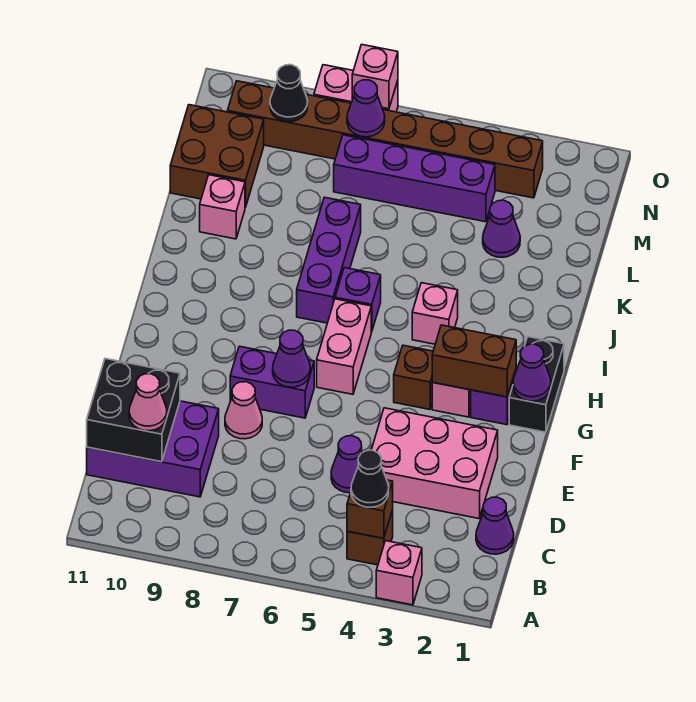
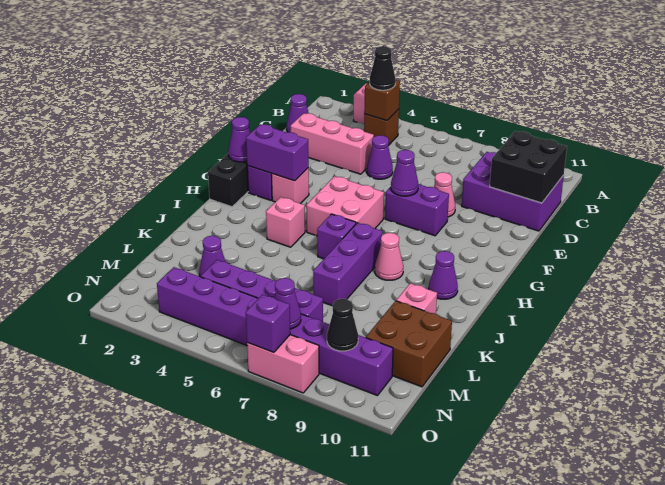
pink 1x1 cone [129,374,167,431] -> pink 1x1 cone moved to [375,233,403,280]
pink 2x3 brick [372,408,498,518] -> pink 1x3 brick [291,113,374,174]
brown 1x2 brick [432,325,516,397] -> purple 1x2 brick [246,124,309,181]
brown 1x1 brick [394,345,433,409] -> none
pink 1x2 brick [317,299,371,394] -> pink 2x2 brick [306,176,384,236]
none -> purple 1x1 cone [429,251,458,299]
brown 1x8 brick [228,81,543,198] -> purple 1x8 brick [157,267,393,396]
pink 1x1 brick [352,44,398,109] -> purple 1x1 brick [246,294,290,352]

